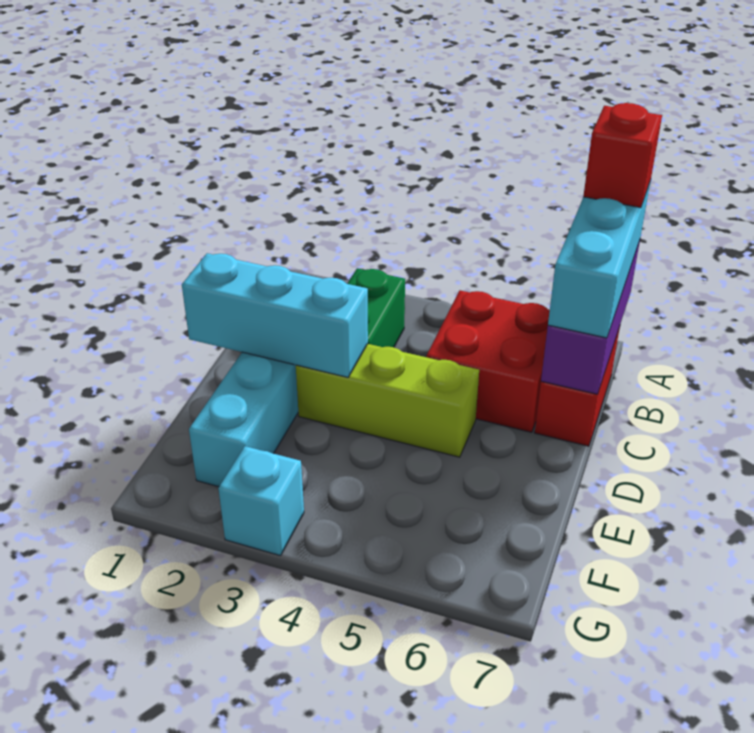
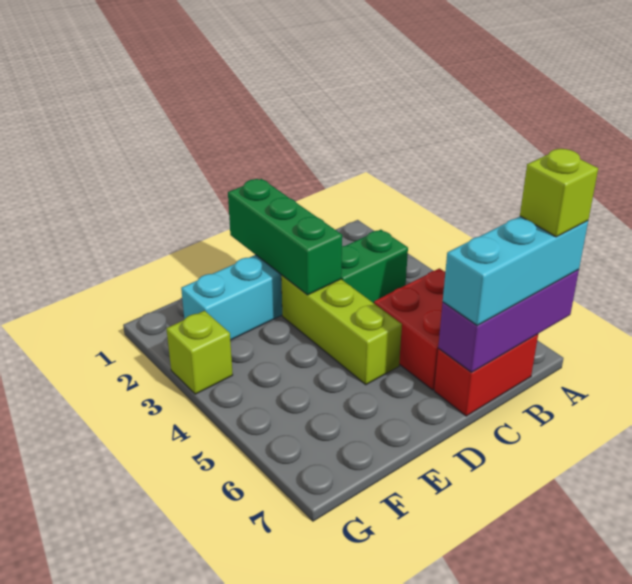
red 1x1 brick [583,103,662,208] -> lime 1x1 brick [520,149,598,237]
cyan 1x3 brick [182,253,368,377] -> green 1x3 brick [228,179,342,295]
cyan 1x1 brick [218,446,304,556] -> lime 1x1 brick [166,311,233,394]

